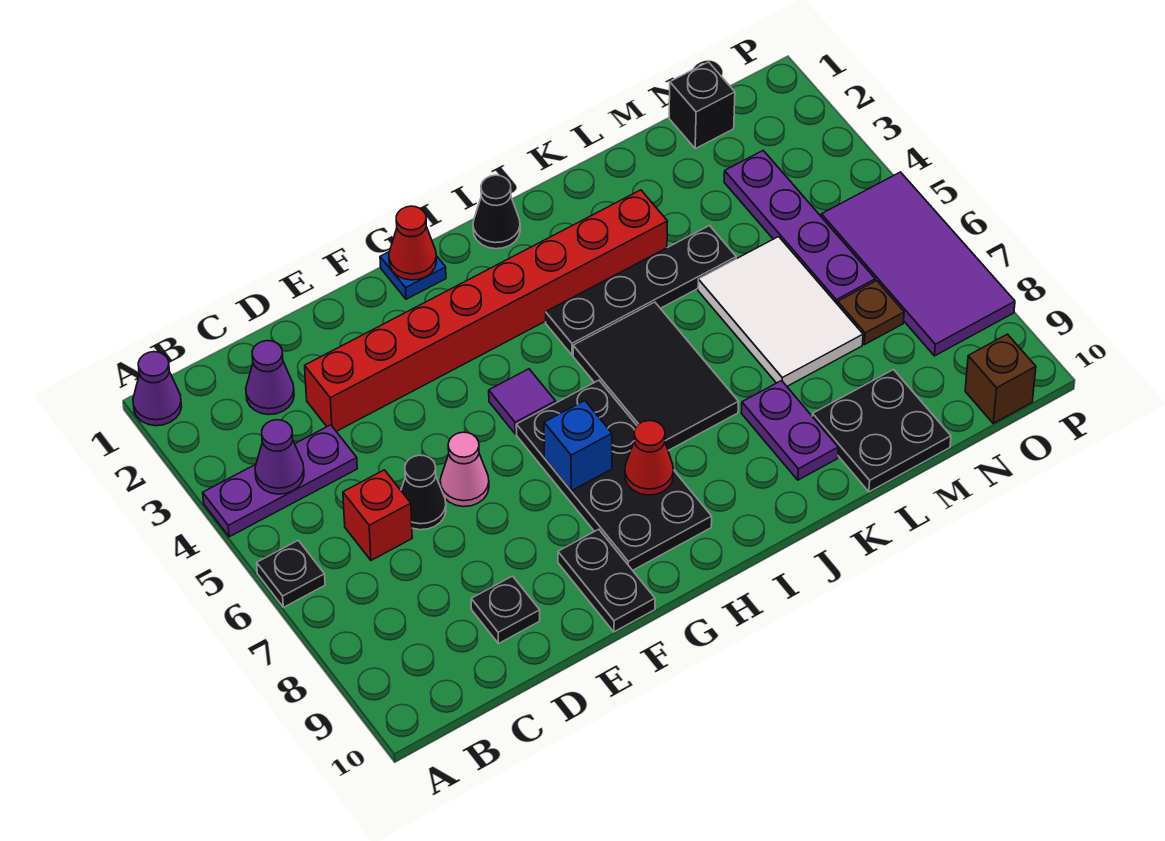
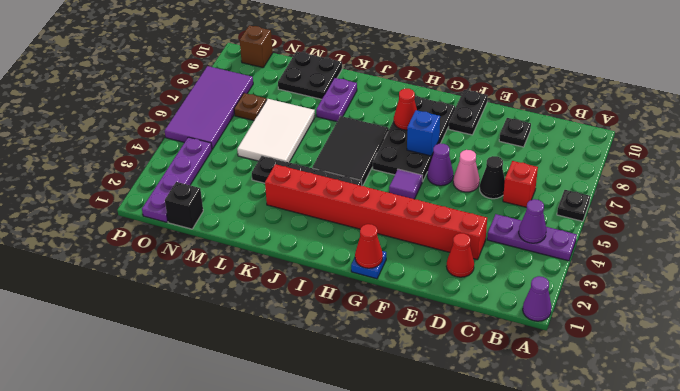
purple 1x1 cone [246,341,294,415] -> purple 1x1 cone moved to [427,143,453,186]
none -> red 1x1 cone [446,233,474,277]
black 1x1 cone [473,175,520,249] -> none
purple 1x4 plate [724,151,875,304] -> purple 1x4 plate moved to [142,137,212,222]

